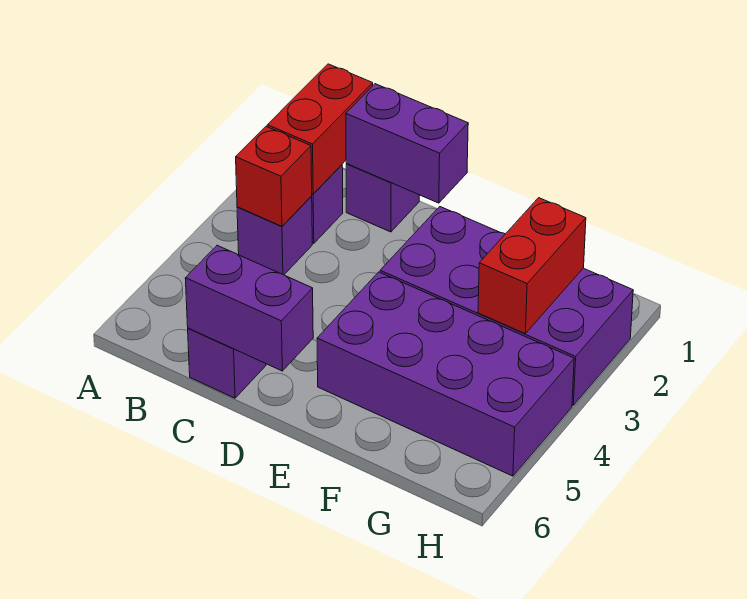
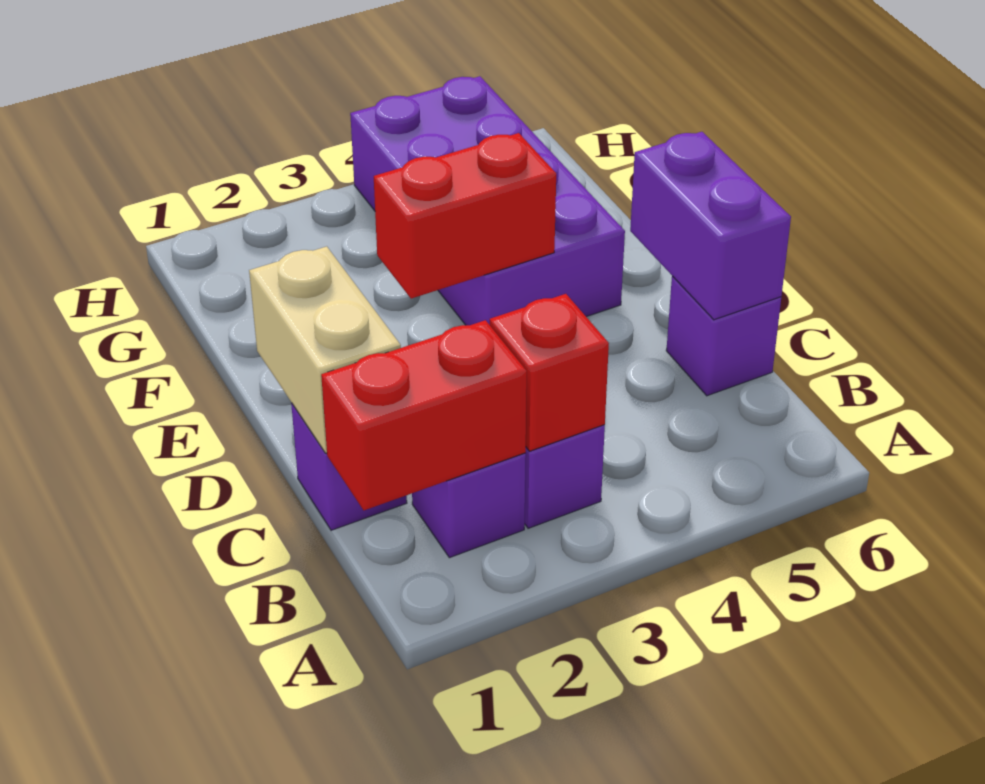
purple 1x2 brick [346,84,468,203] -> tan 1x2 brick [249,246,401,453]
purple 2x4 brick [380,207,633,405] -> none
red 1x2 brick [478,198,586,333] -> red 1x2 brick moved to [374,133,556,299]

